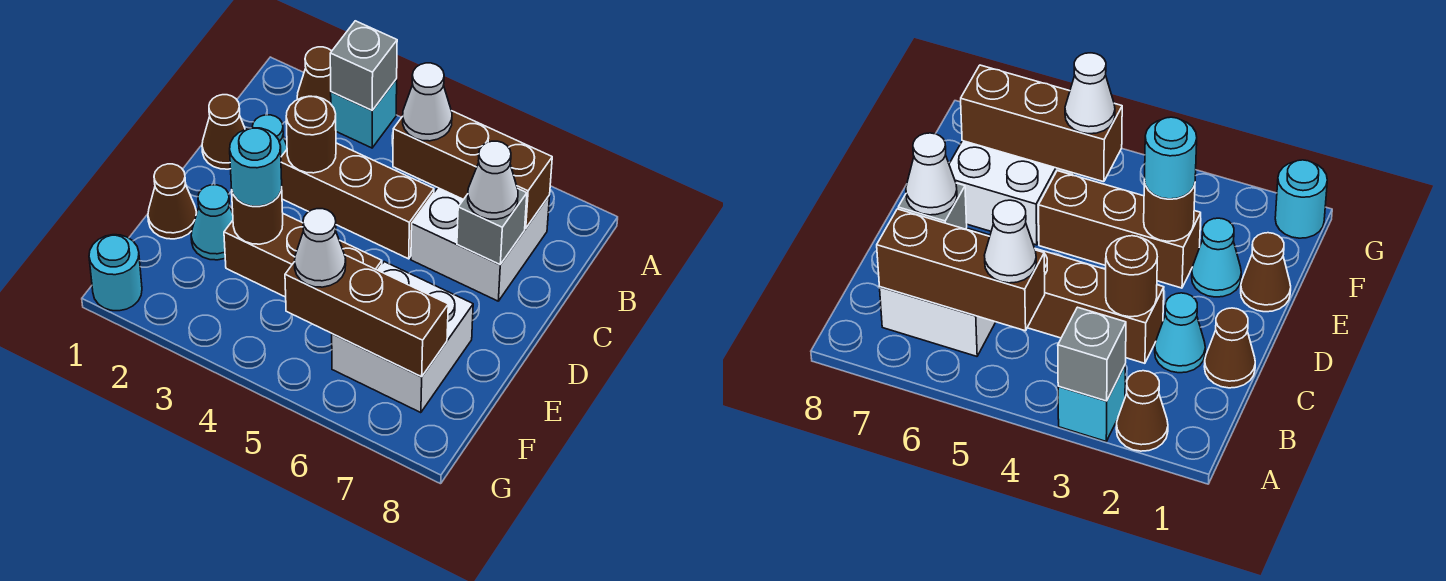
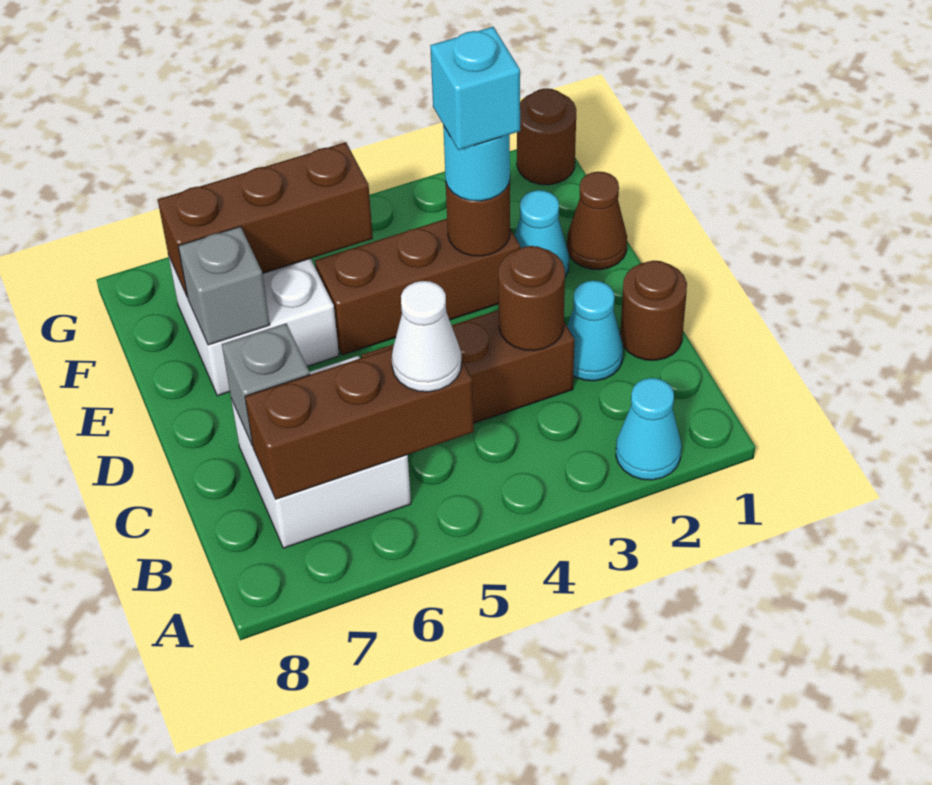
brown 1x1 cone [297,47,332,104] -> cyan 1x1 cone [616,378,681,480]
cyan 1x1 brick [331,79,397,148] -> cyan 1x1 brick moved to [430,27,520,150]
grey 1x1 brick [330,21,397,110] -> grey 1x1 brick moved to [178,226,270,345]
brown 1x1 cone [202,95,245,169] -> brown 1x1 round brick [620,261,687,360]
white 1x1 cone [468,141,518,219] -> none
white 1x1 cone [295,209,346,287] -> none
cyan 1x1 round brick [89,235,142,311] -> brown 1x1 round brick [517,89,576,185]

